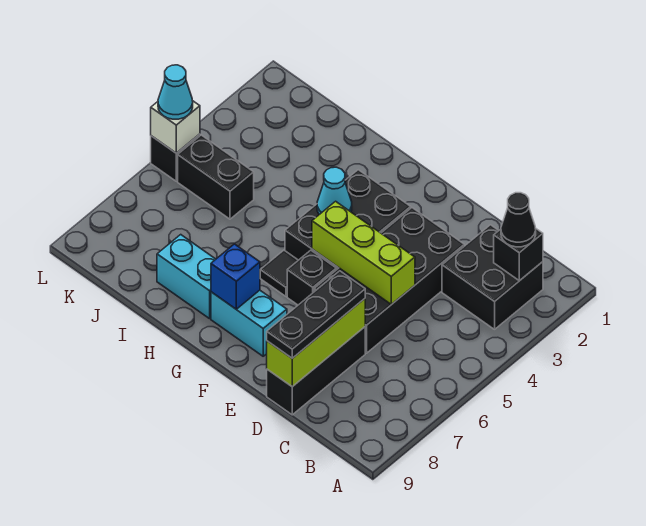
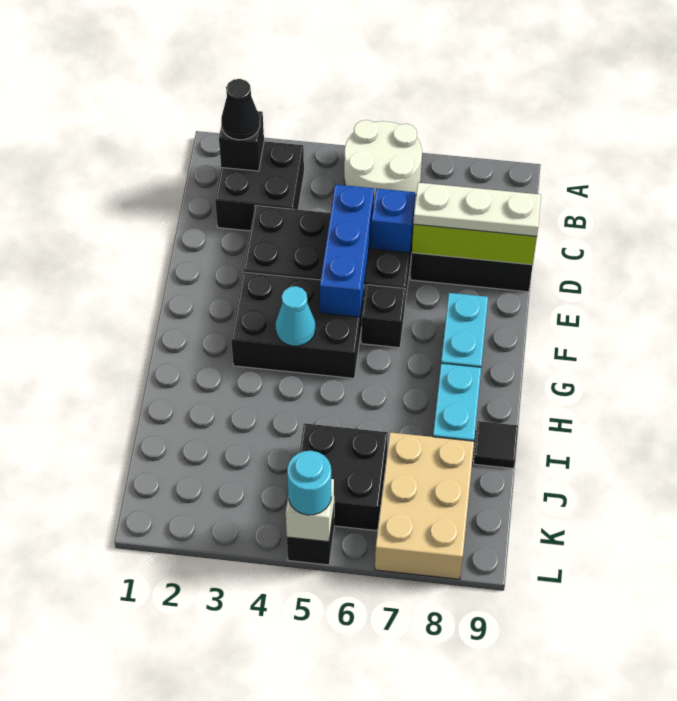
none -> white 2x2 round brick [344,120,422,200]
lime 1x3 brick [312,201,415,304] -> blue 1x3 brick [320,184,374,317]
black 1x3 plate [267,271,365,358] -> white 1x3 plate [413,183,541,236]
black 1x1 tile [260,250,298,296] -> black 1x1 tile moved to [474,421,518,468]
blue 1x1 brick [211,244,260,309] -> blue 1x1 brick moved to [371,188,415,252]
black 1x2 brick [178,135,254,219] -> black 2x2 brick [299,423,388,531]
none -> tan 2x3 brick [375,432,474,579]
cyan 1x1 cone [158,65,193,119] -> cyan 1x1 round brick [287,451,331,515]

